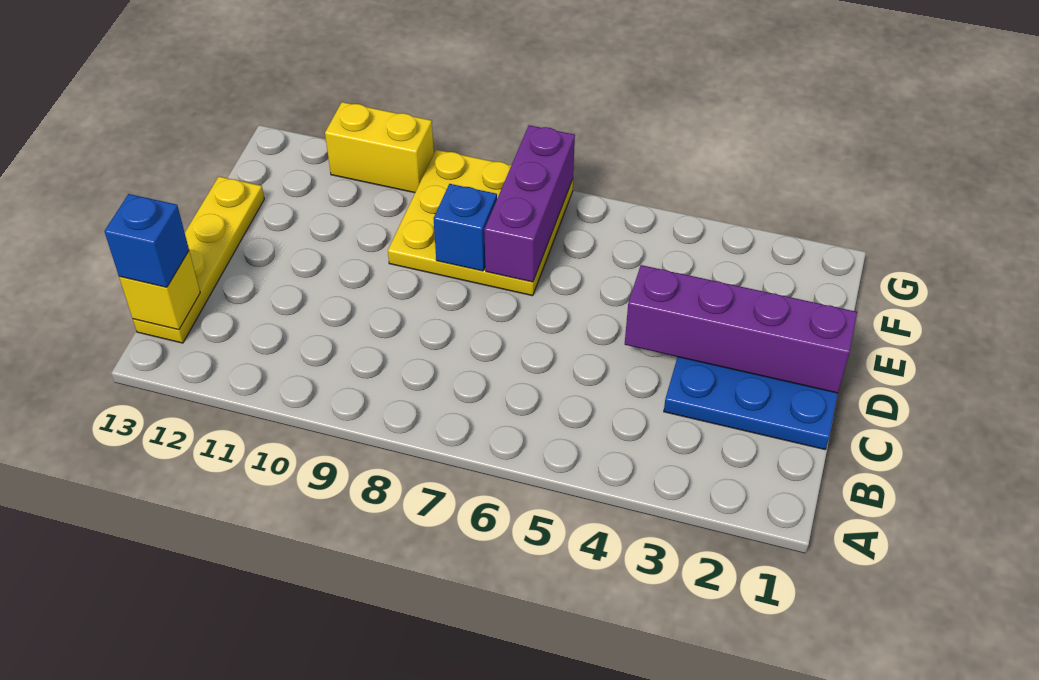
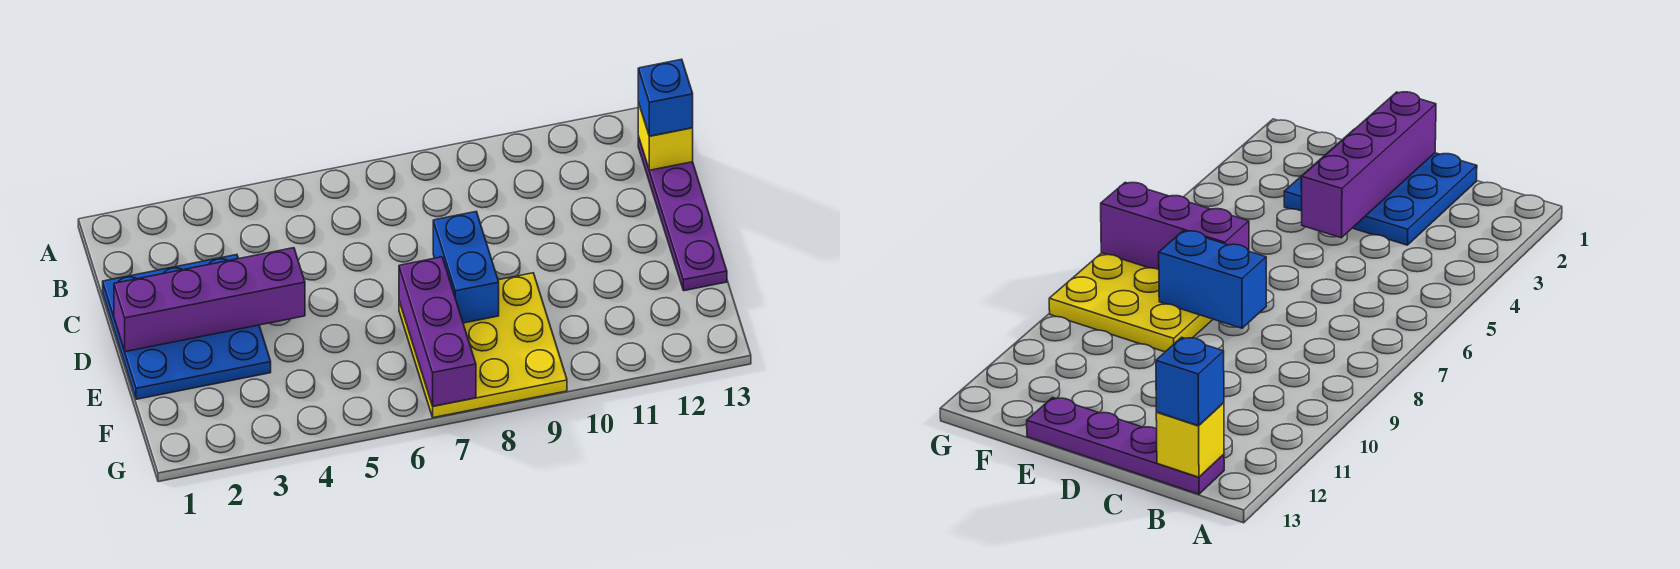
yellow 1x4 plate [133,177,264,343] -> purple 1x4 plate [638,137,727,291]
blue 1x1 brick [434,184,497,271] -> blue 1x2 brick [433,212,499,323]
yellow 1x2 brick [325,102,434,193] -> none

